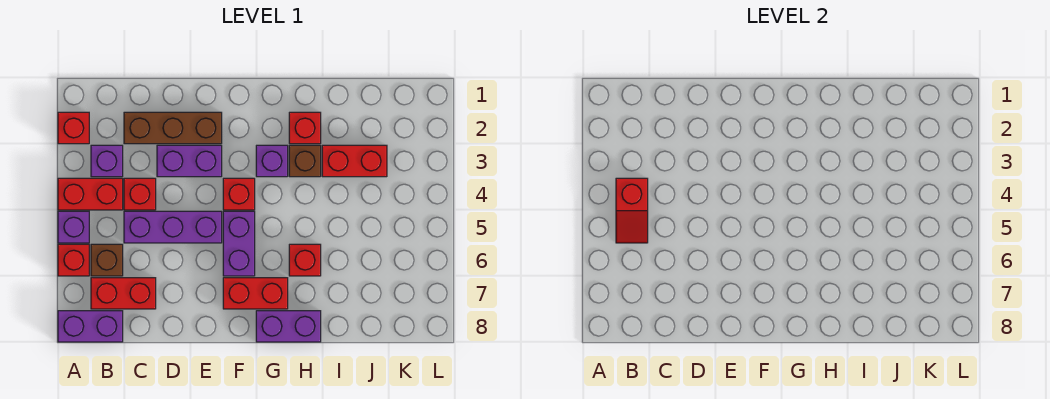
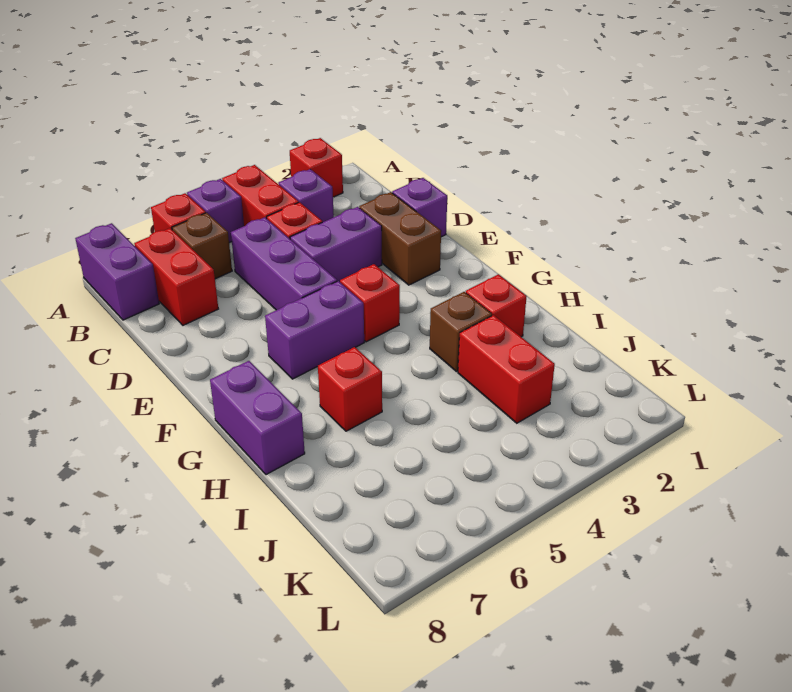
red 1x2 slope [616,178,648,243] -> none
brown 1x3 brick [124,112,222,144] -> brown 1x2 brick [359,192,441,285]
purple 1x2 brick [157,145,222,177] -> purple 1x2 brick turned to [290,207,382,282]
red 1x2 brick [223,278,288,309] -> none
purple 1x1 brick [256,145,288,177] -> purple 1x1 brick moved to [392,178,447,237]

